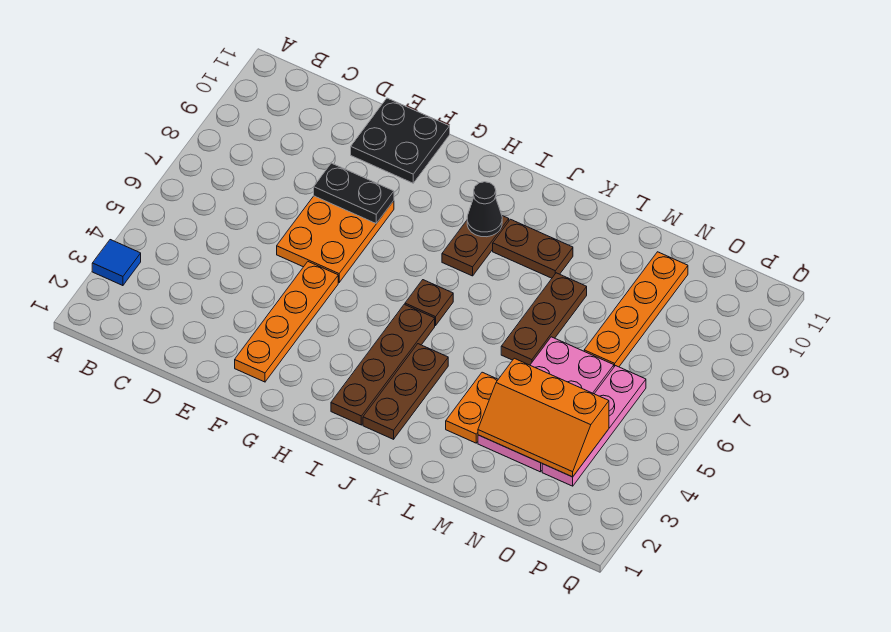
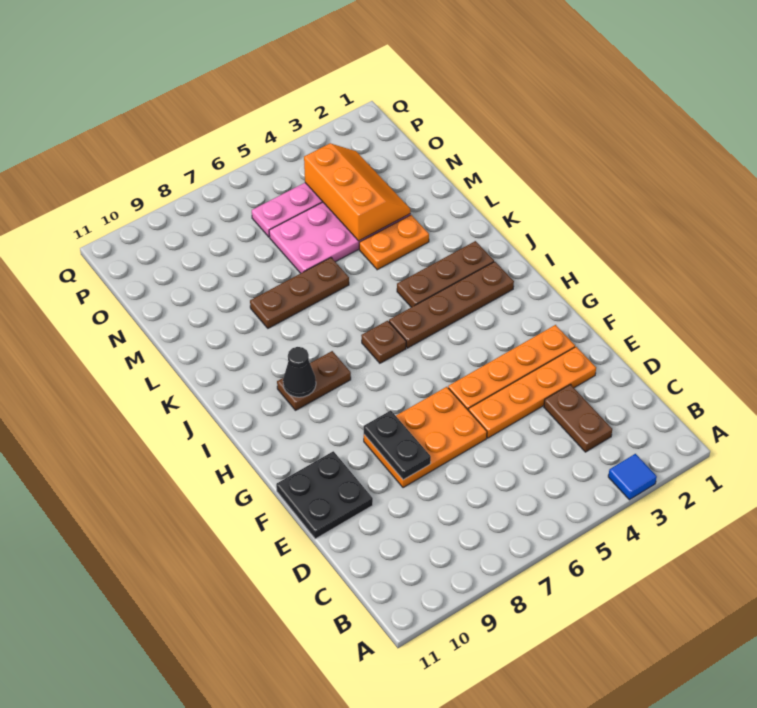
brown 1x2 plate [493,219,573,278] -> brown 1x2 plate moved to [544,384,612,452]
orange 1x4 plate [584,252,688,367] -> orange 1x4 plate moved to [469,347,596,438]

